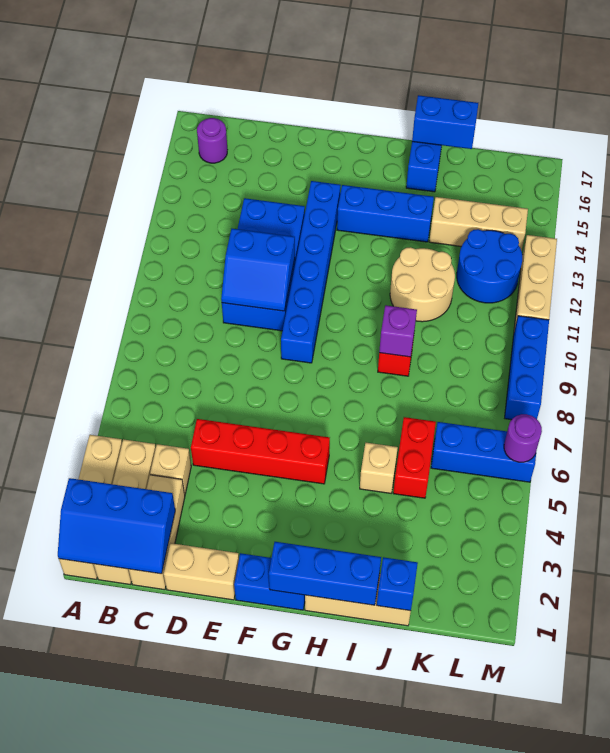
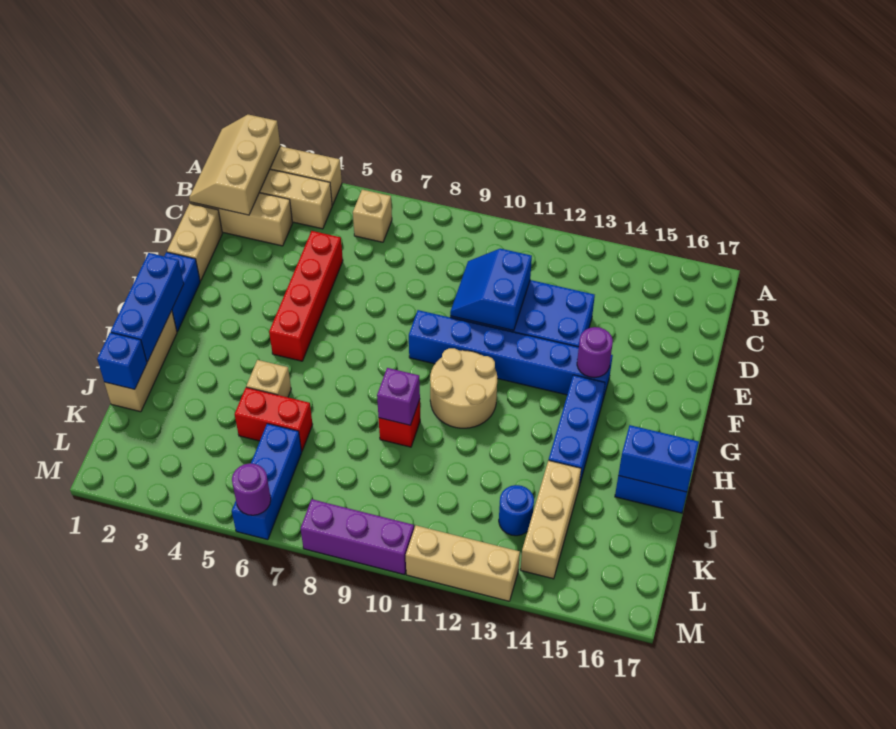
blue 2x3 slope [58,478,175,574] -> tan 2x3 slope [189,115,280,215]
purple 1x1 round brick [197,118,227,163] -> purple 1x1 round brick moved to [577,327,613,378]
tan 1x1 brick [150,444,191,494] -> tan 1x1 brick moved to [353,190,392,242]
tan 2x2 round brick [390,247,455,322] -> tan 2x2 round brick moved to [430,348,497,428]
blue 1x2 brick [412,95,478,149] -> blue 1x2 brick turned to [618,425,699,492]
blue 2x2 round brick [457,229,522,303] -> blue 1x1 round brick [499,485,534,536]
blue 1x3 brick [505,316,549,420] -> purple 1x3 brick [301,499,414,575]

